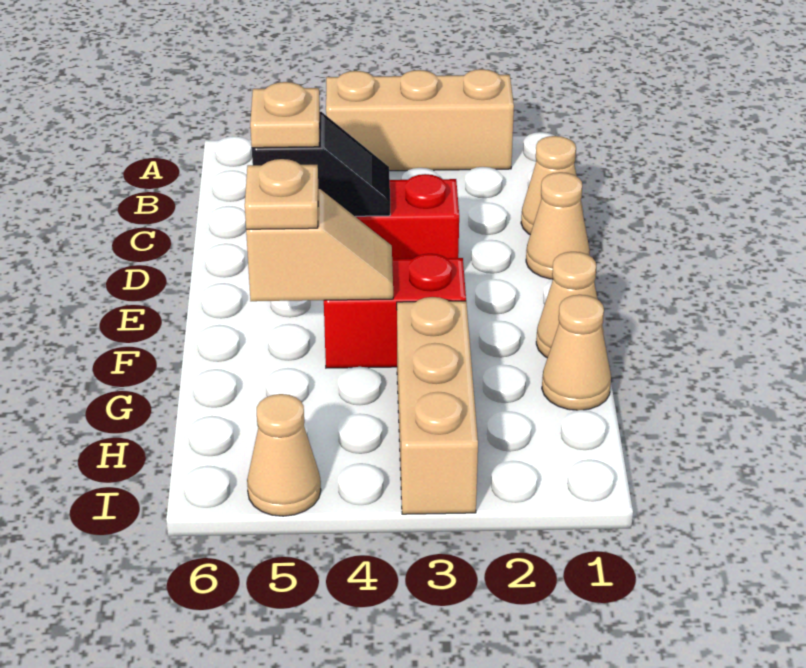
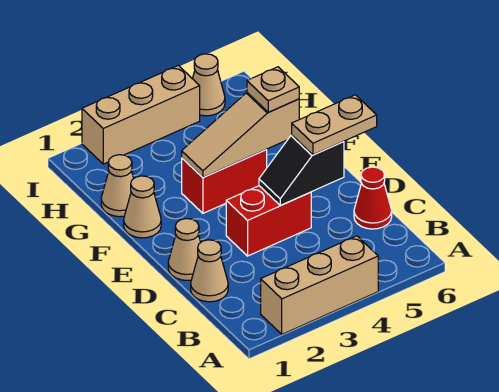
none -> red 1x1 cone [354,167,392,229]
tan 1x1 plate [250,82,320,148] -> tan 1x2 plate [292,95,377,155]
tan 1x2 slope [246,189,393,301] -> tan 1x3 slope [182,93,299,177]
tan 1x3 brick [397,297,478,514] -> tan 1x3 brick turned to [82,65,200,164]

